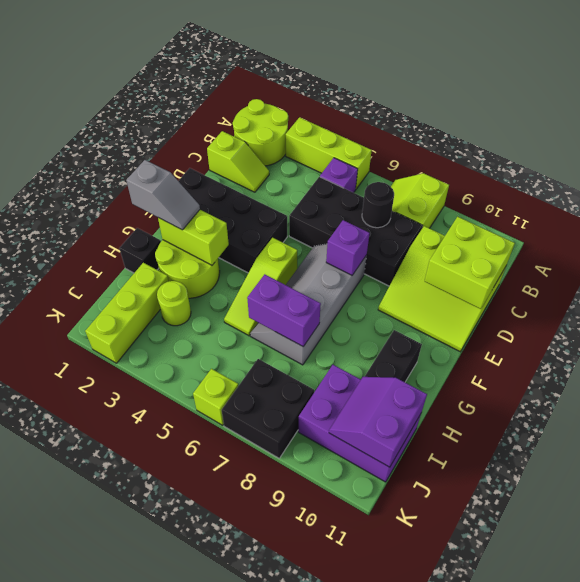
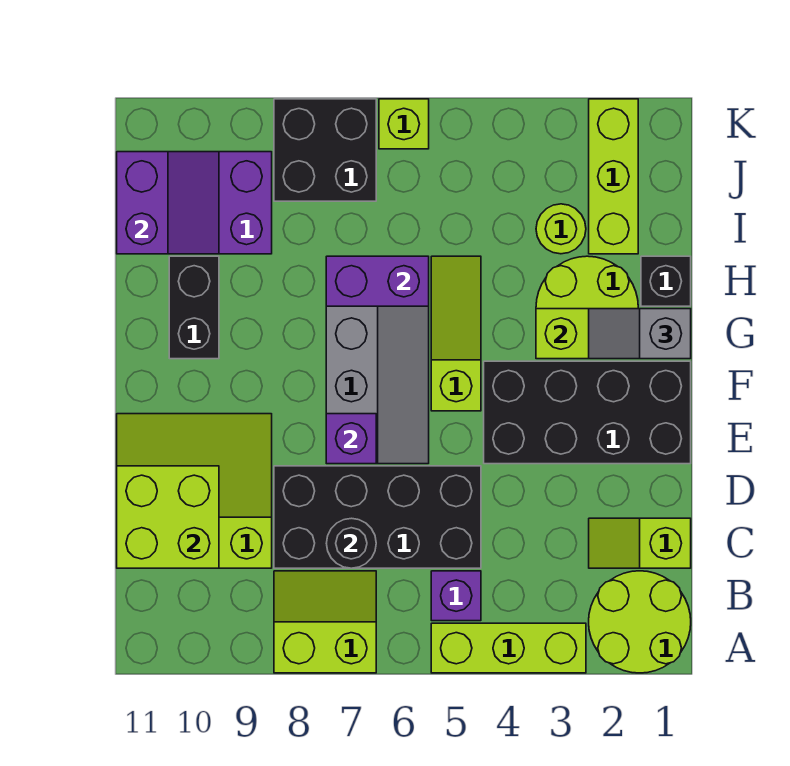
lime 2x2 slope [391,173,449,228] -> lime 2x2 slope turned to [274,571,376,673]

